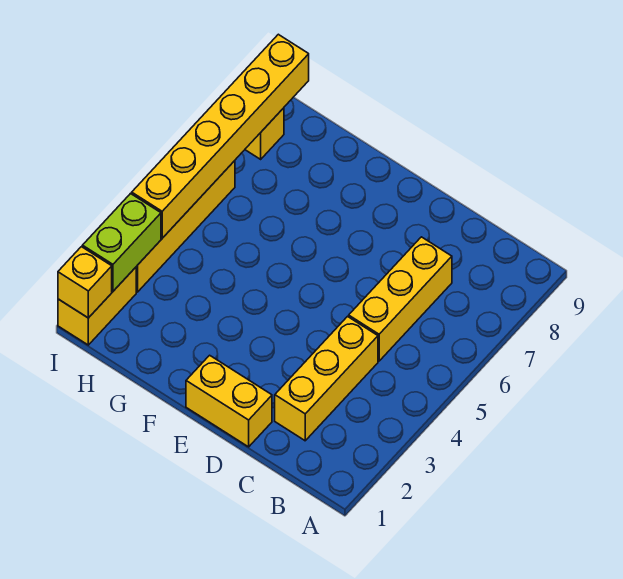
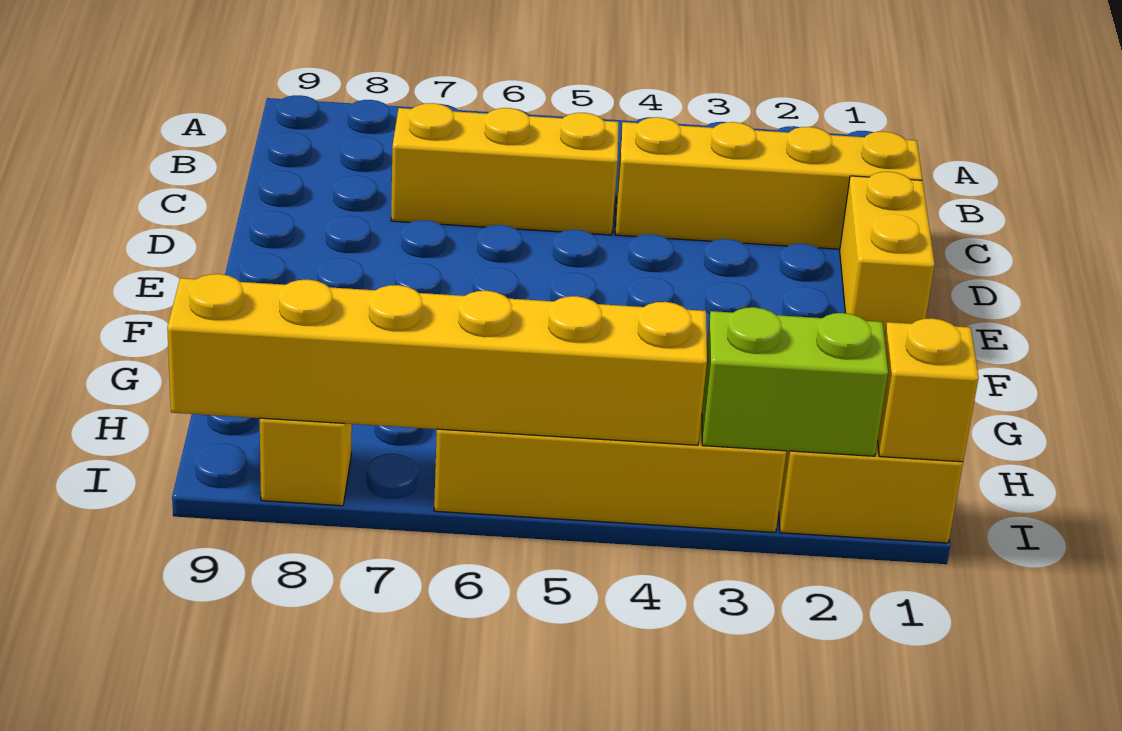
yellow 1x3 brick [275,317,378,441] -> yellow 1x4 brick [615,117,922,249]

